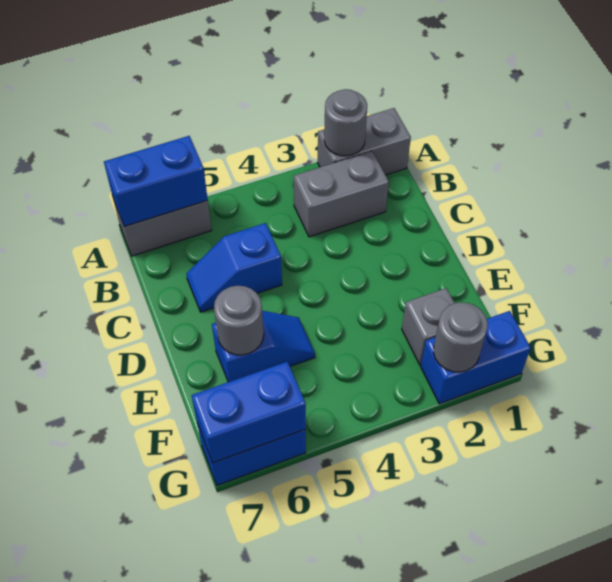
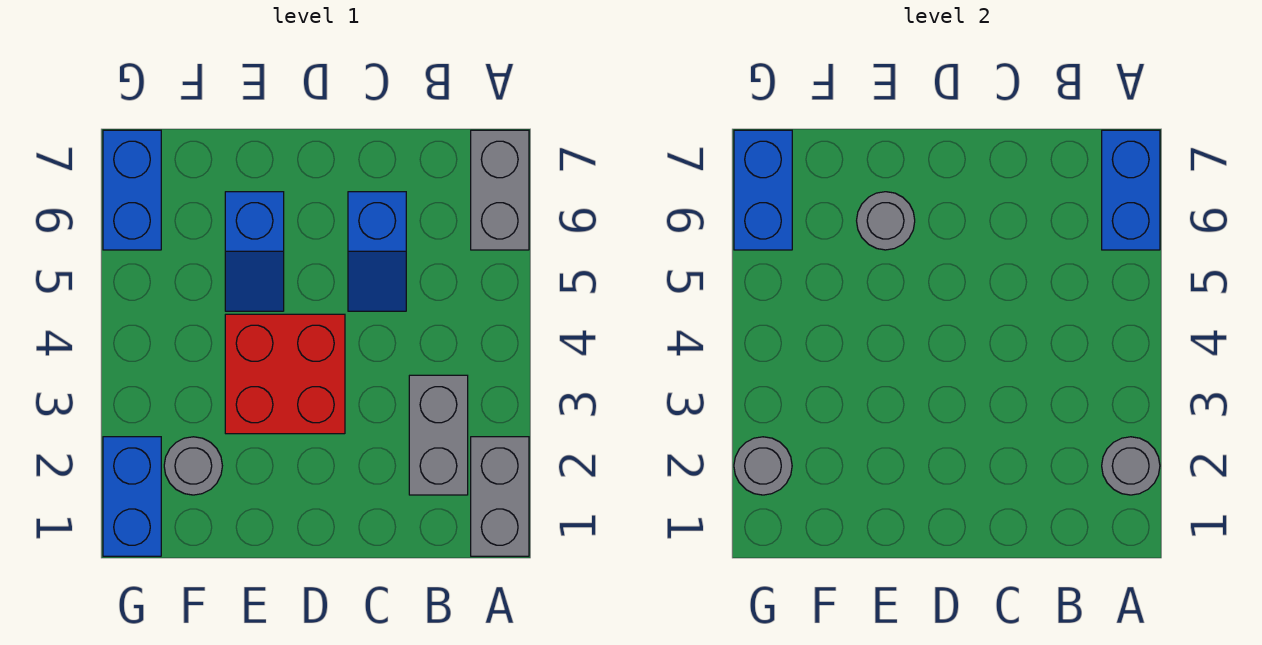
blue 1x2 slope [186,223,282,312] -> blue 1x2 slope turned to [348,192,406,311]
none -> red 2x2 brick [225,314,345,434]
grey 1x1 brick [402,288,454,365] -> grey 1x1 round brick [164,437,222,495]

